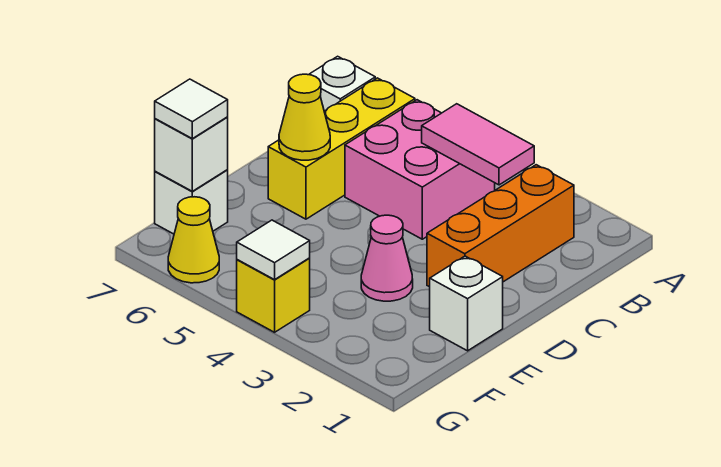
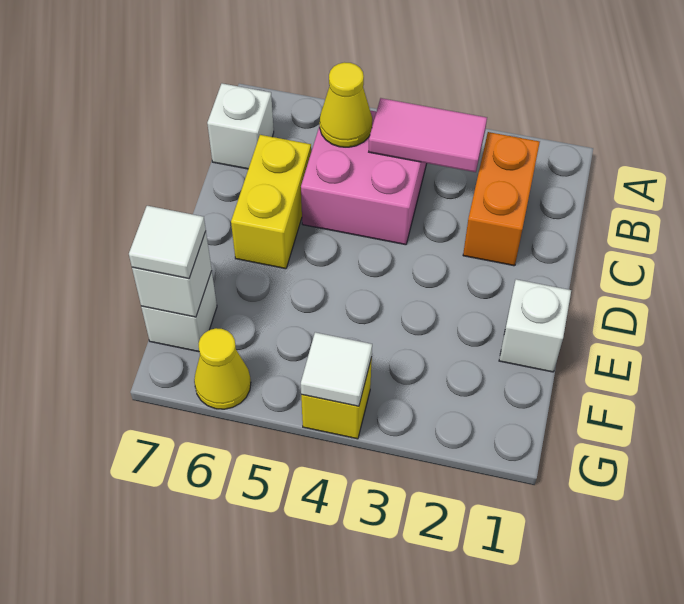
orange 1x3 brick [427,165,574,287] -> orange 1x2 brick [463,132,540,266]
yellow 1x3 brick [268,78,415,219] -> yellow 1x2 brick [231,135,311,269]
yellow 1x1 cone [279,74,330,160] -> yellow 1x1 cone moved to [320,62,372,147]
pink 1x1 cone [361,215,413,301] -> none

